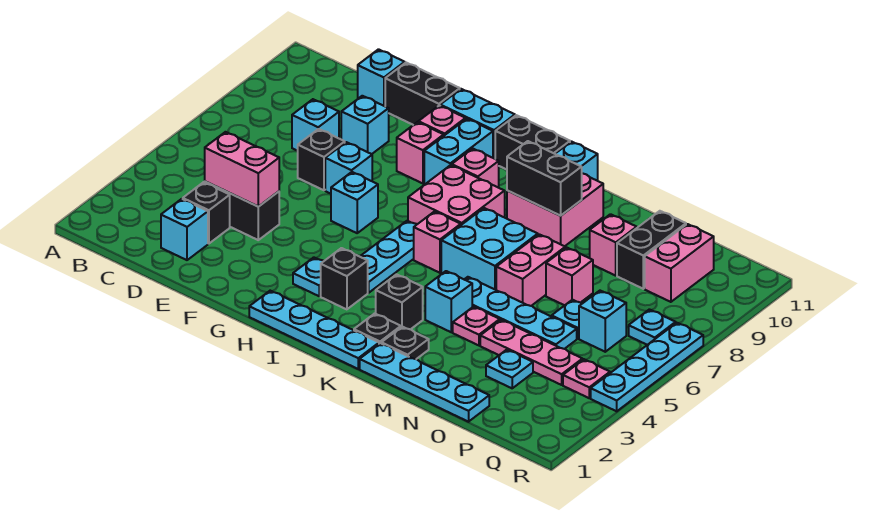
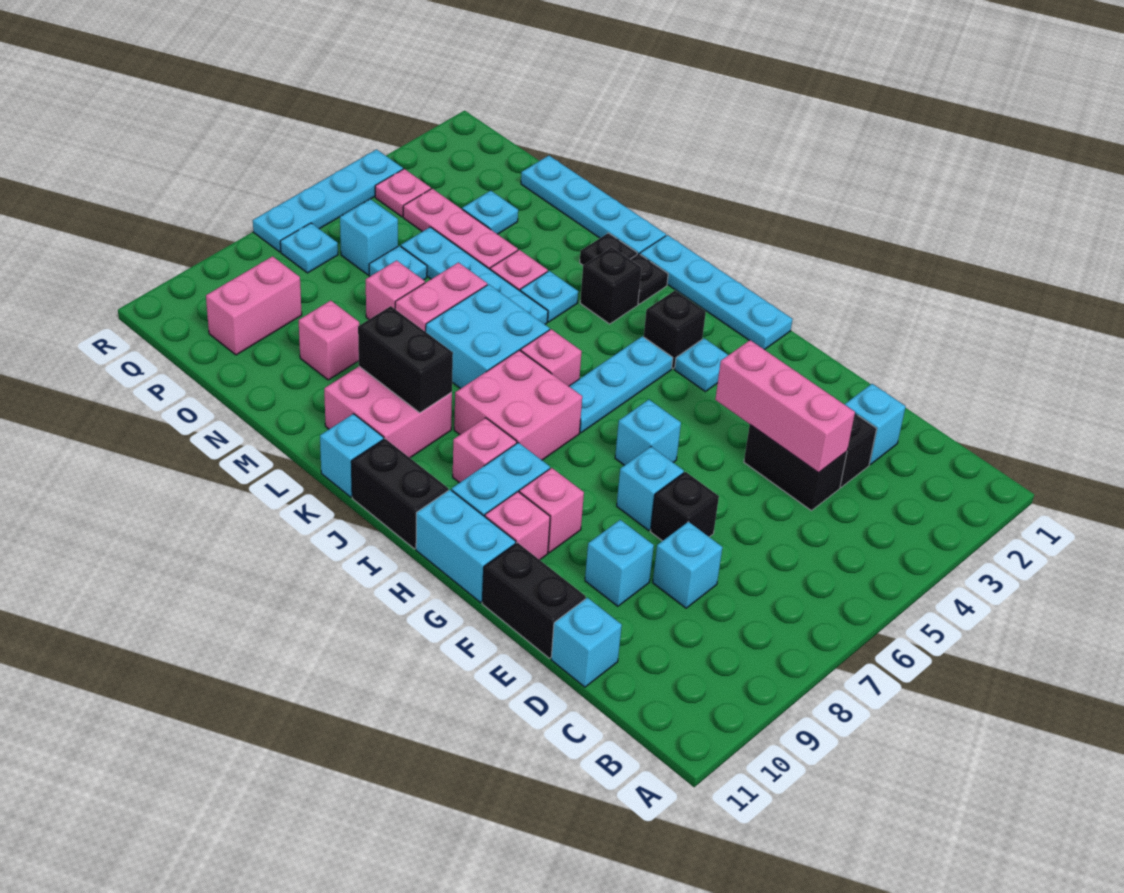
pink 1x2 brick [205,132,279,207] -> pink 1x3 brick [715,340,855,473]
cyan 1x1 brick [425,271,472,332] -> cyan 1x1 plate [520,271,578,322]
black 1x2 brick [617,211,686,289] -> none

